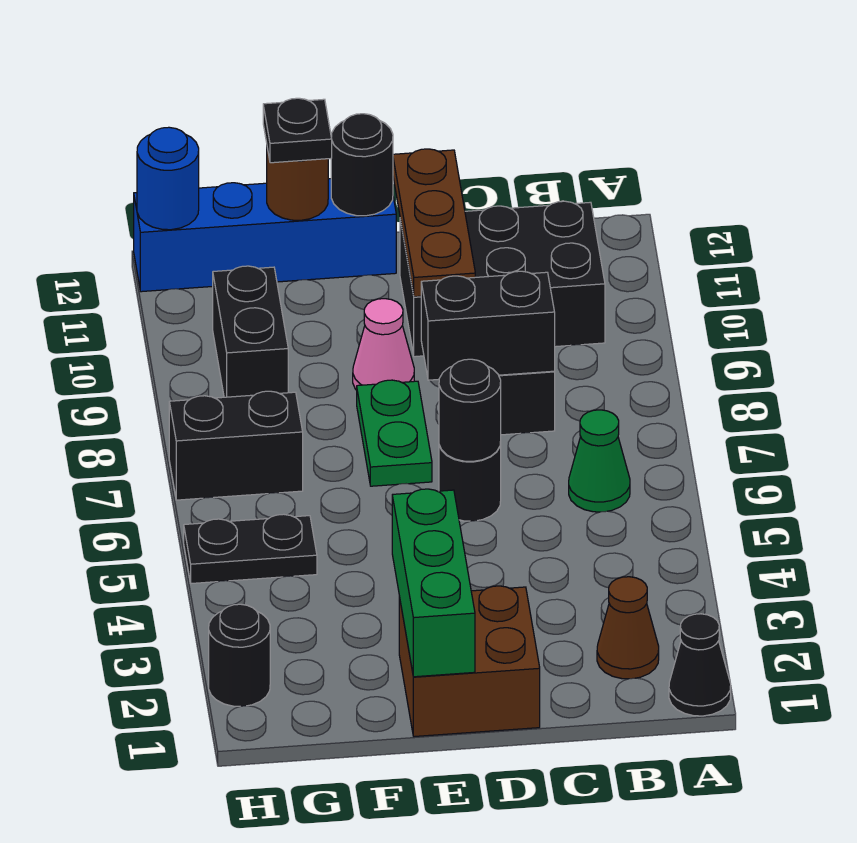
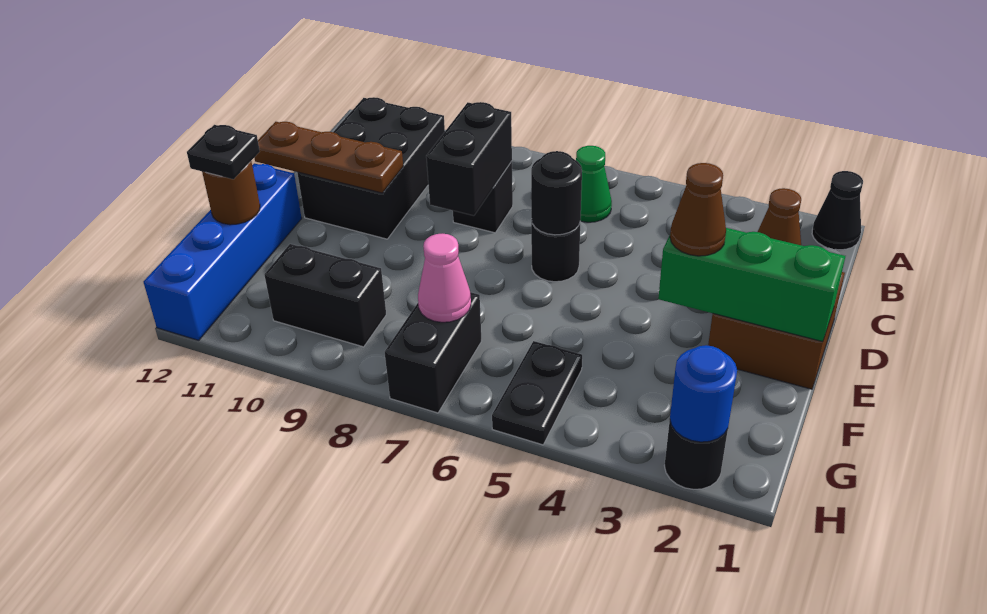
none -> brown 1x1 cone [670,163,726,256]
green 1x2 plate [357,380,432,486] -> none
pink 1x1 cone [353,299,414,390] -> pink 1x1 cone moved to [418,234,471,322]
black 1x1 round brick [331,114,393,216] -> none
blue 1x1 round brick [137,127,199,230] -> blue 1x1 round brick moved to [670,345,737,442]

